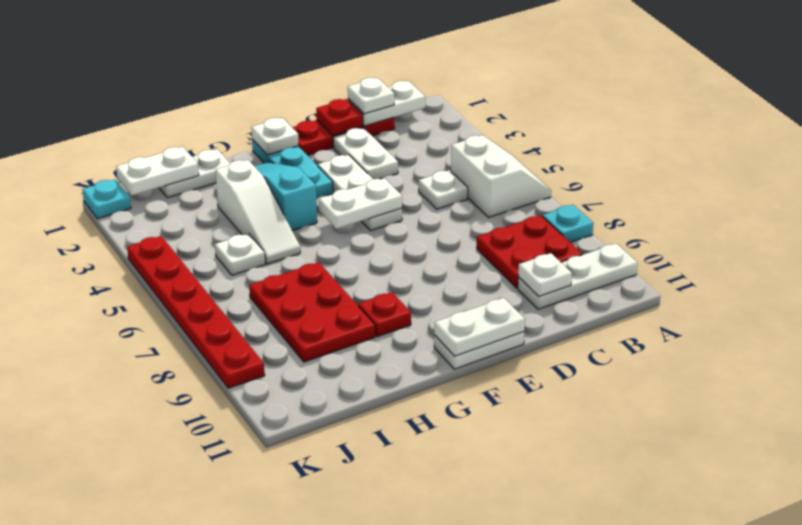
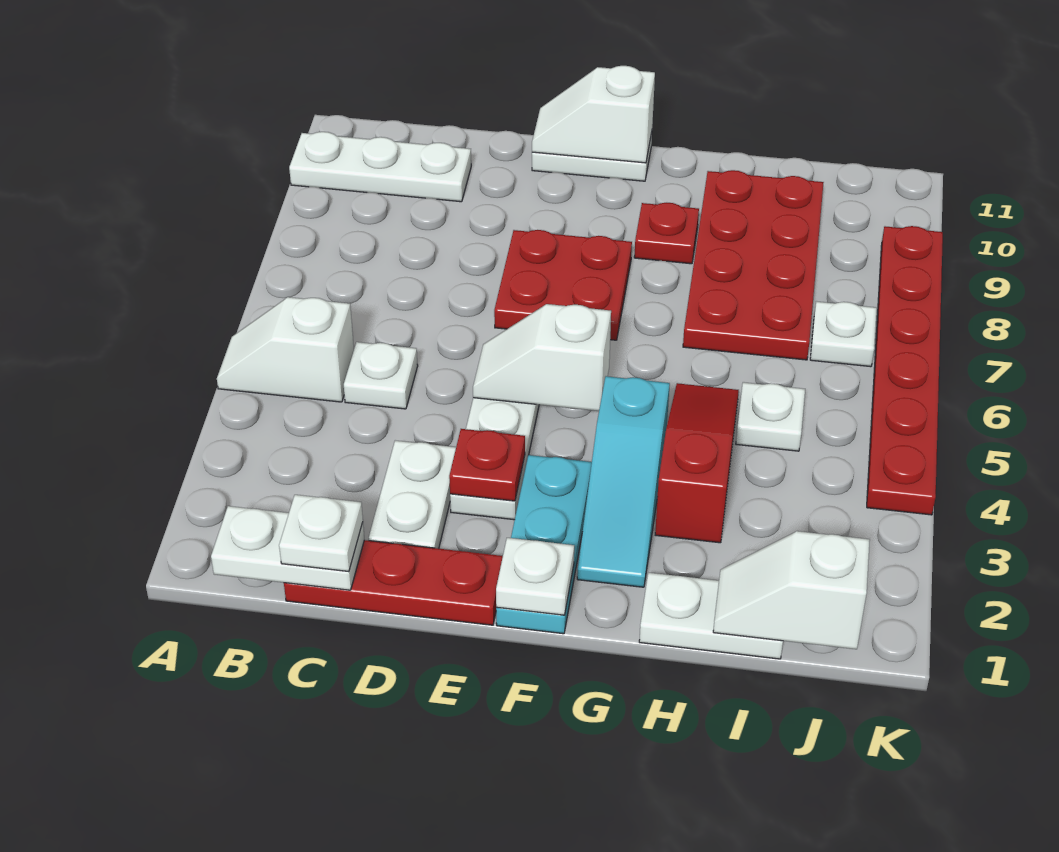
white 2x2 slope [451,135,551,218] -> white 1x2 slope [217,297,354,402]
cyan 1x1 plate [542,205,593,242] -> none
red 2x2 plate [477,215,582,288] -> red 2x2 plate moved to [494,230,632,340]
white 1x1 plate [518,253,572,296] -> white 1x1 plate moved to [810,301,877,367]
red 1x1 plate [316,99,363,136] -> red 1x1 plate moved to [449,429,525,501]
white 1x2 plate [319,178,402,229] -> white 1x2 slope [473,304,611,411]
white 1x2 plate [434,298,525,356] -> white 1x2 slope [532,66,655,163]
white 1x3 slope [216,160,300,264] -> red 1x3 slope [655,383,739,543]
red 2x3 plate [249,262,375,362] -> red 2x4 plate [683,170,824,360]
white 1x2 plate [116,147,199,196] -> white 1x2 slope [713,531,870,649]
cyan 1x1 plate [82,179,131,219] -> none

